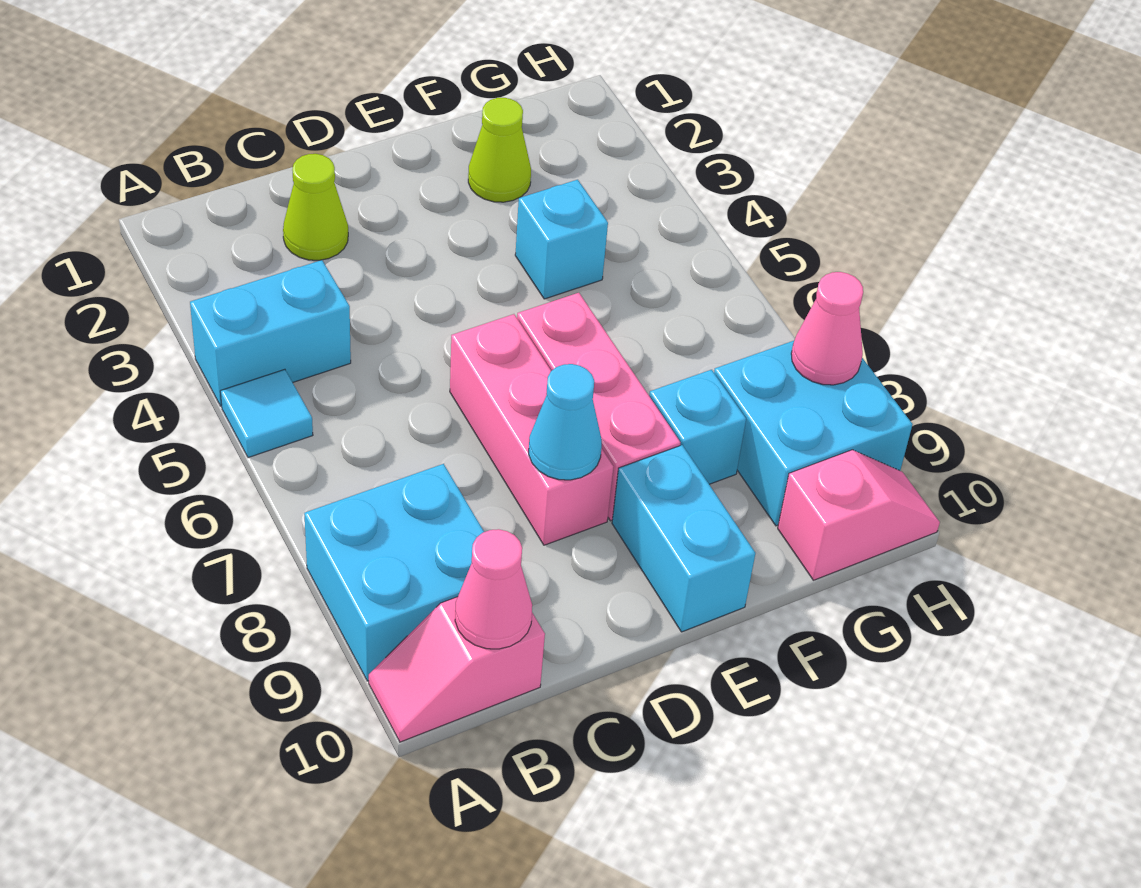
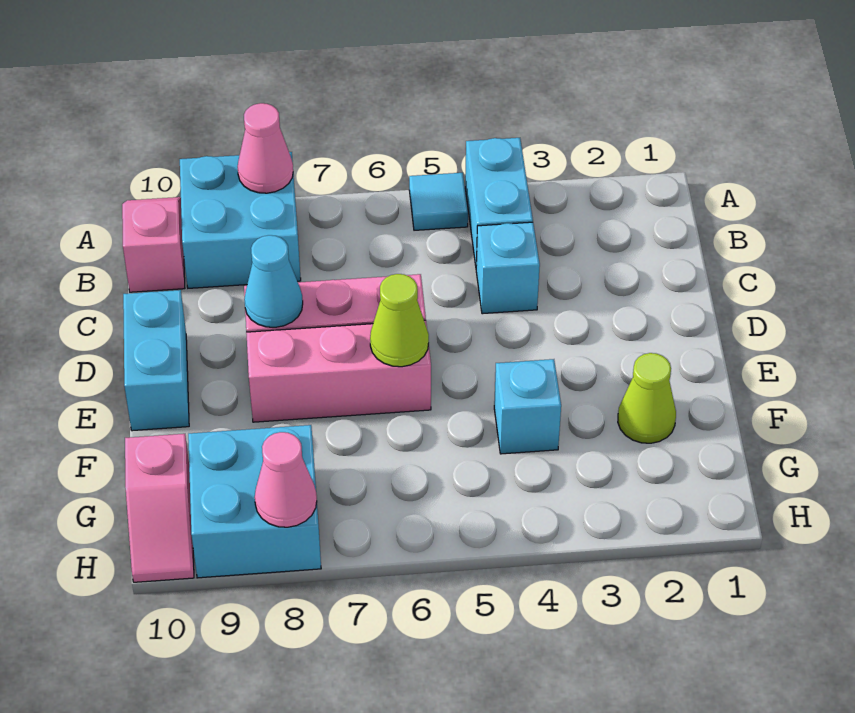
pink 1x1 cone [455,529,532,649] -> pink 1x1 cone moved to [238,103,293,193]
lime 1x1 cone [283,154,348,260] -> lime 1x1 cone moved to [370,274,429,367]
cyan 1x2 brick [612,445,755,632] -> cyan 1x2 brick turned to [123,290,189,431]
cyan 1x1 brick [649,370,746,484] -> cyan 1x1 brick moved to [476,222,540,314]

